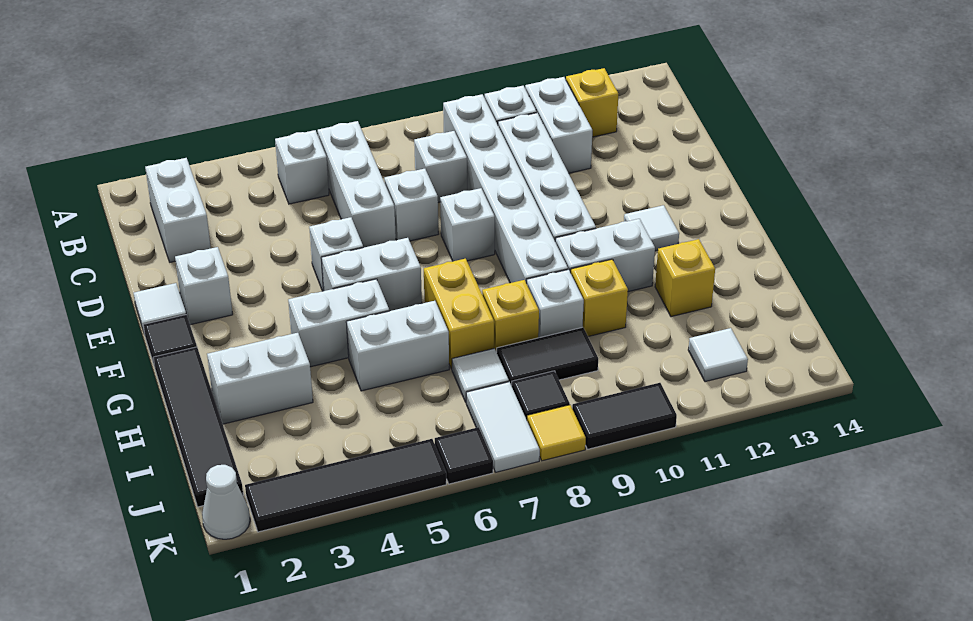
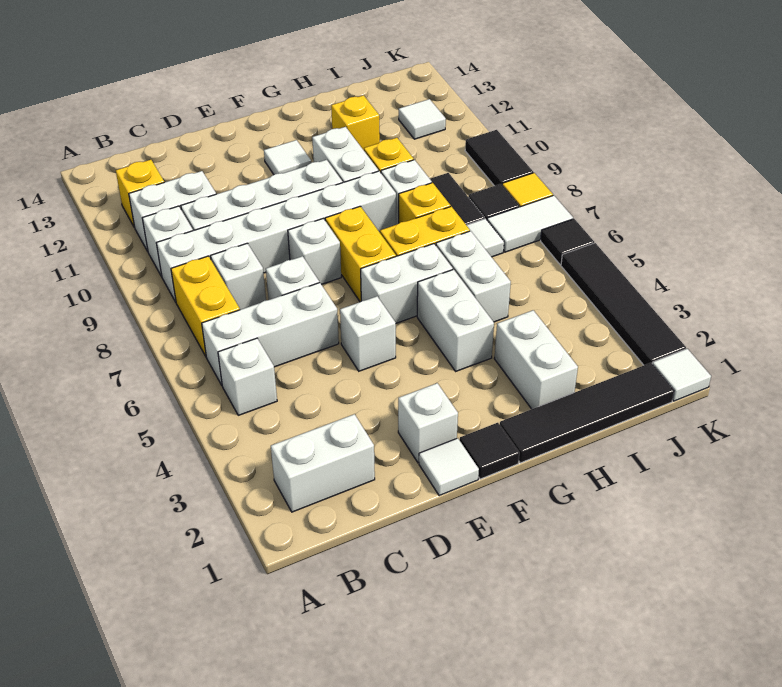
none -> yellow 1x2 brick [171,256,240,356]
white 1x2 brick [321,238,422,311] -> white 1x2 brick turned to [361,244,453,323]
none -> yellow 1x2 brick [325,206,396,302]
white 1x1 cone [202,465,250,539] -> white 1x1 tile [652,349,711,401]

